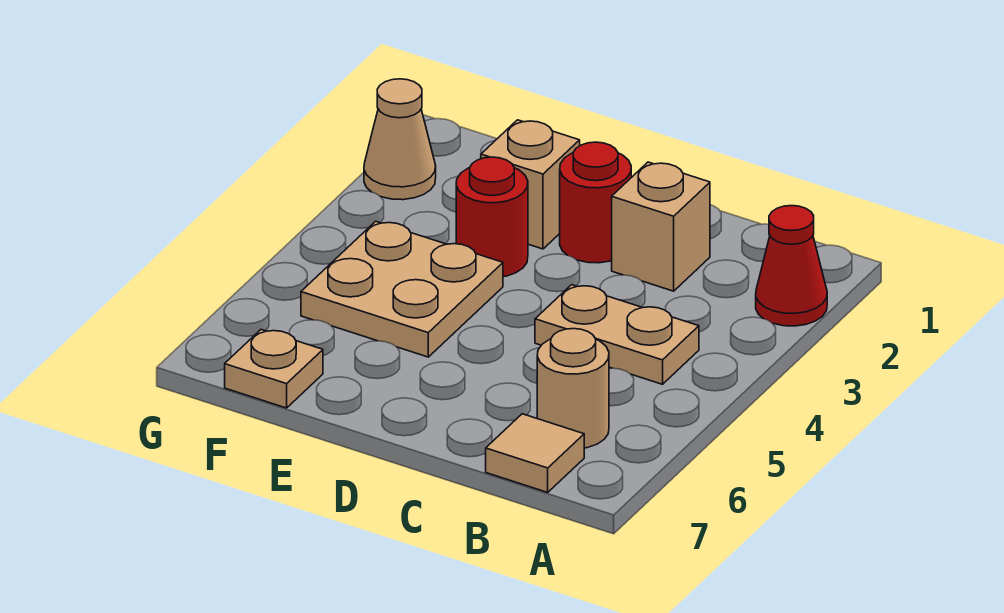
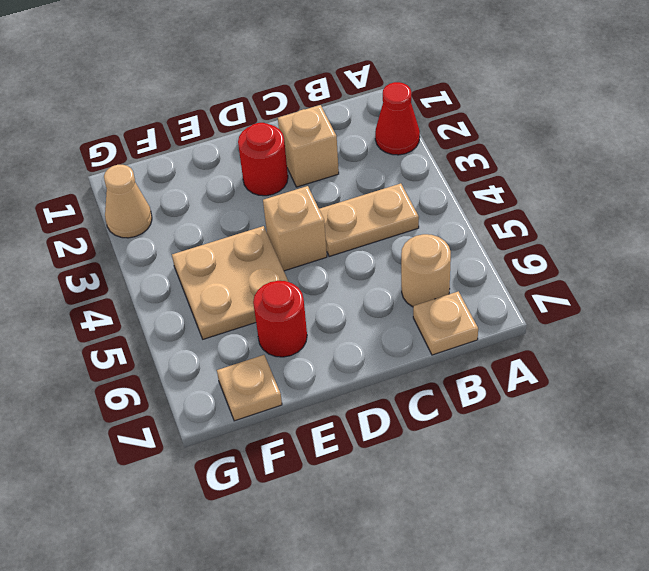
tan 1x1 tile [486,414,584,492] -> tan 1x1 plate [413,291,478,355]
tan 1x1 brick [481,120,580,249] -> tan 1x1 brick moved to [263,186,327,271]
red 1x1 round brick [456,157,528,277] -> red 1x1 round brick moved to [253,281,307,357]

